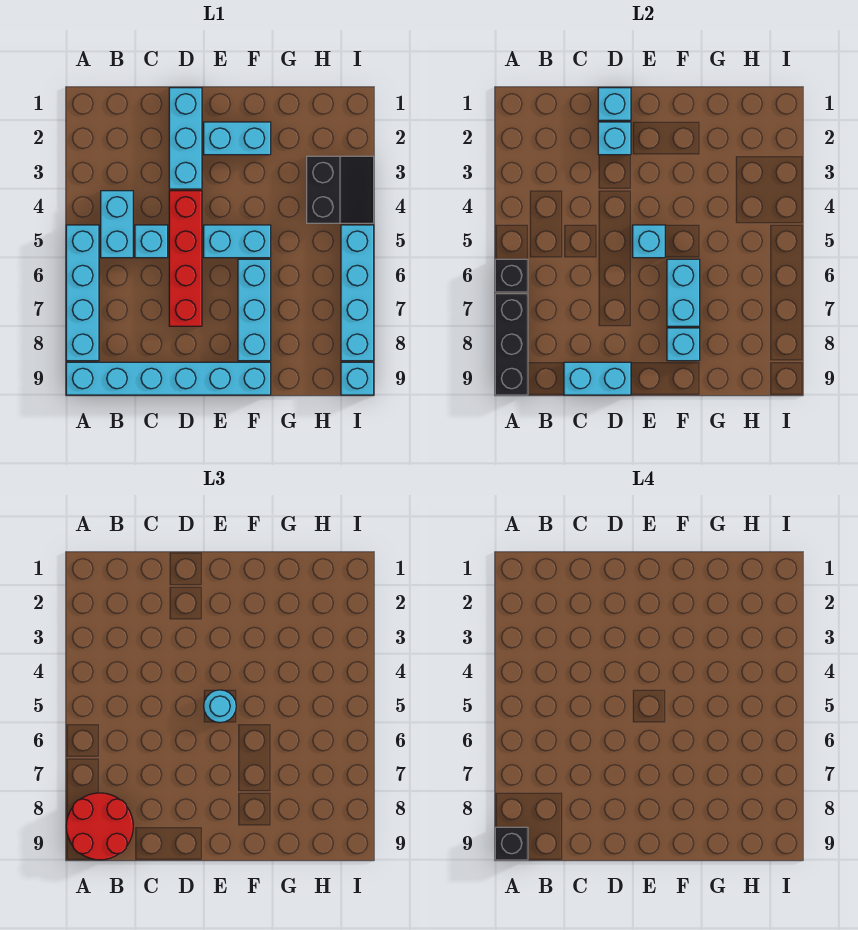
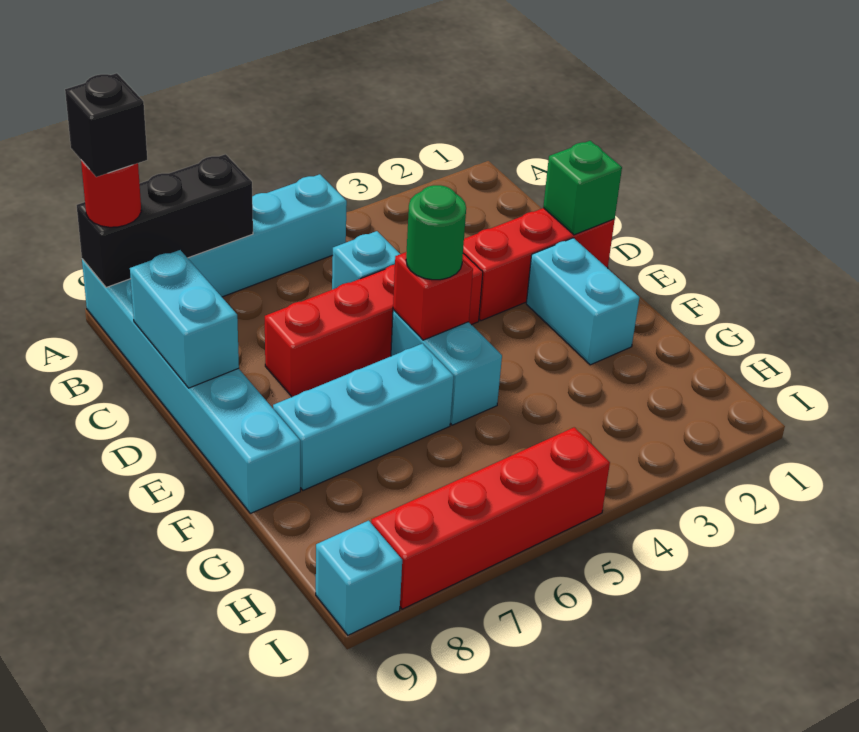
black 1x1 brick [495,259,528,292] -> none
red 2x2 round brick [66,793,133,860] -> red 1x1 round brick [81,160,141,227]
cyan 1x2 brick [101,191,133,258] -> none
cyan 1x3 brick [169,88,202,189] -> red 1x3 brick [463,208,615,321]
cyan 1x1 brick [598,88,631,120] -> green 1x1 brick [543,141,622,235]
cyan 1x1 brick [598,122,631,155] -> none
cyan 1x1 brick [633,225,665,258] -> red 1x1 brick [393,252,473,340]
cyan 1x1 round brick [204,690,236,723] -> green 1x1 round brick [406,185,466,280]
cyan 1x2 brick [667,259,700,326] -> none
cyan 1x1 brick [667,328,700,361] -> none
black 2x2 slope [307,156,374,223] -> none
cyan 1x4 brick [341,225,374,361] -> red 1x4 brick [371,427,610,609]

